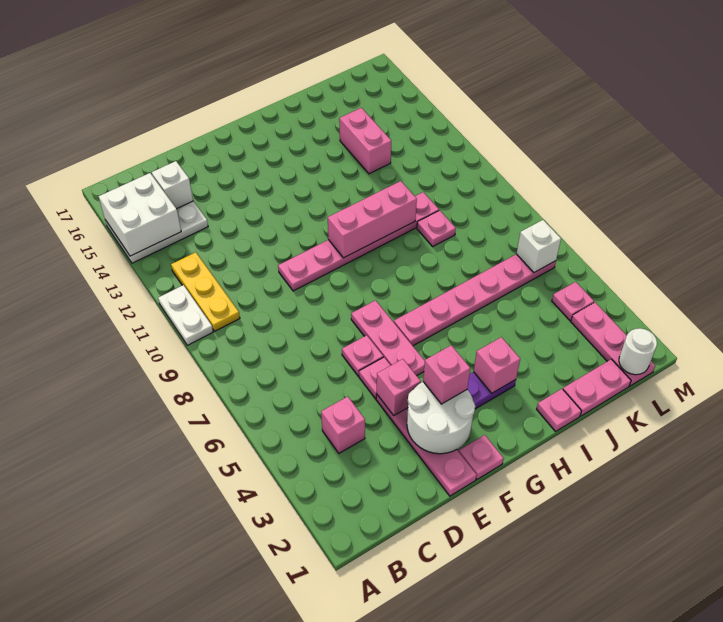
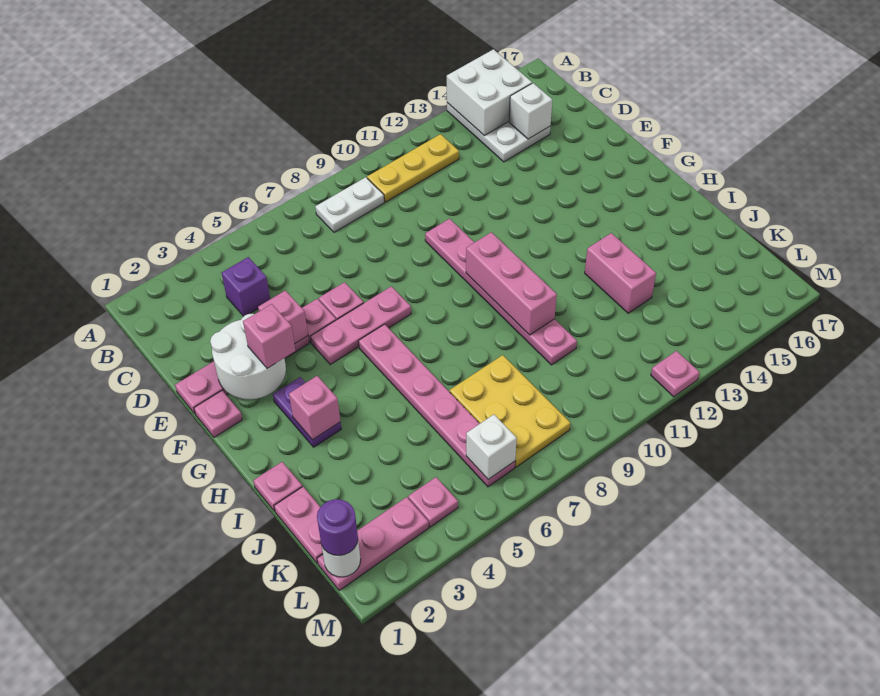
white 1x2 plate [158,285,213,345] -> white 1x2 plate moved to [315,177,384,232]
pink 1x1 brick [321,397,365,453] -> purple 1x1 brick [222,257,270,316]
none -> yellow 2x3 plate [450,355,570,467]
pink 1x1 plate [417,210,456,246] -> pink 1x1 plate moved to [651,351,700,397]
pink 1x2 brick [339,108,391,174] -> pink 1x2 brick turned to [585,233,656,313]
none -> purple 1x1 round brick [317,499,358,556]

